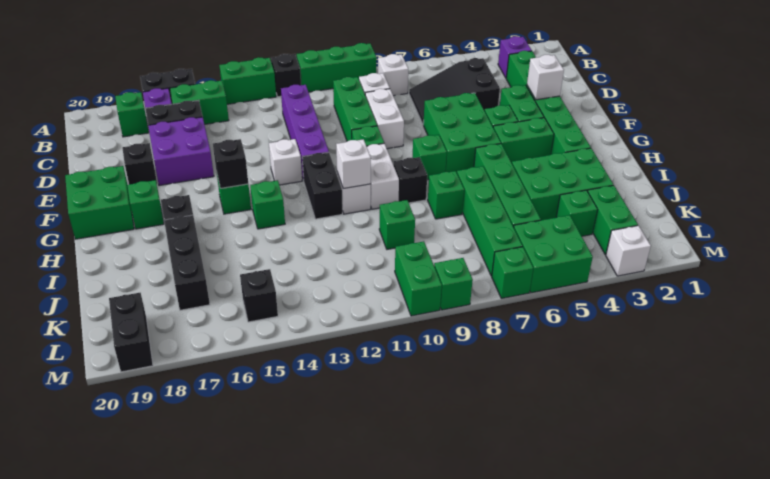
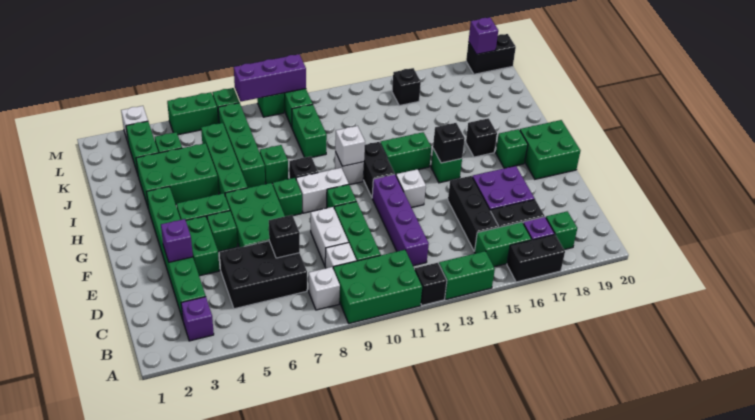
green 1x3 brick [297,43,377,92] -> green 2x3 brick [333,250,422,323]
black 2x3 slope [409,58,500,124] -> black 2x3 brick [220,241,307,309]
white 1x1 brick [527,55,564,100] -> purple 1x1 brick [161,219,193,262]
black 1x1 brick [122,143,157,184] -> black 1x1 brick moved to [269,215,300,258]
white 1x2 brick [367,143,399,209] -> white 1x2 brick turned to [296,168,349,213]
green 1x1 brick [250,180,285,229] -> green 1x2 brick [380,132,431,175]
black 1x3 brick [164,215,210,310] -> black 1x3 brick moved to [448,176,499,251]
green 1x1 brick [379,200,415,249] -> green 1x2 brick [292,105,327,158]
green 2x2 brick [514,215,593,293] -> green 1x2 brick [167,92,218,135]
black 1x2 brick [109,293,153,372] -> black 1x2 brick turned to [466,34,516,74]
none -> purple 1x3 brick [234,54,306,101]
none -> purple 1x1 brick [469,17,498,54]

